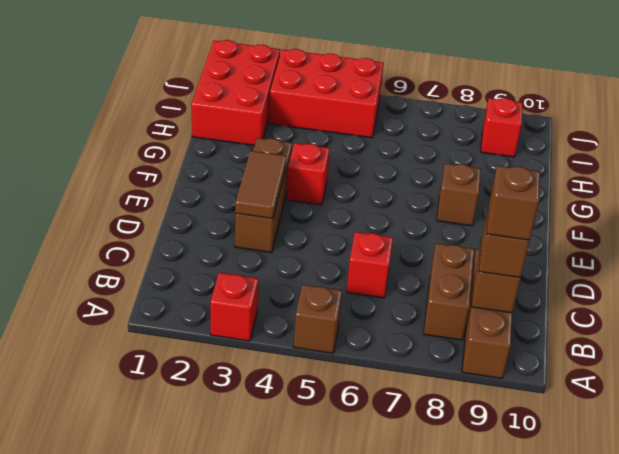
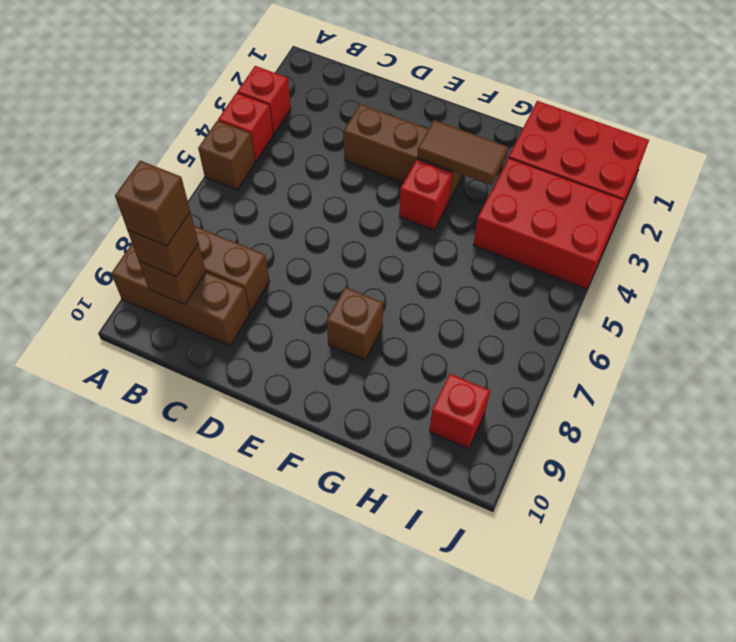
red 1x1 brick [347,232,393,298] -> red 1x1 brick moved to [218,93,273,161]
brown 1x2 tile [235,151,287,219] -> brown 1x2 tile moved to [417,120,508,185]
red 2x3 brick [269,49,384,138] -> red 2x3 brick turned to [473,158,623,289]

